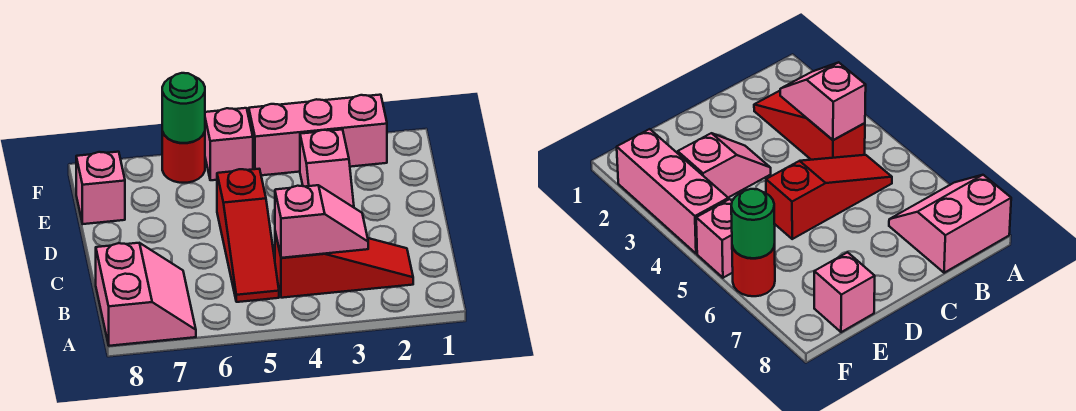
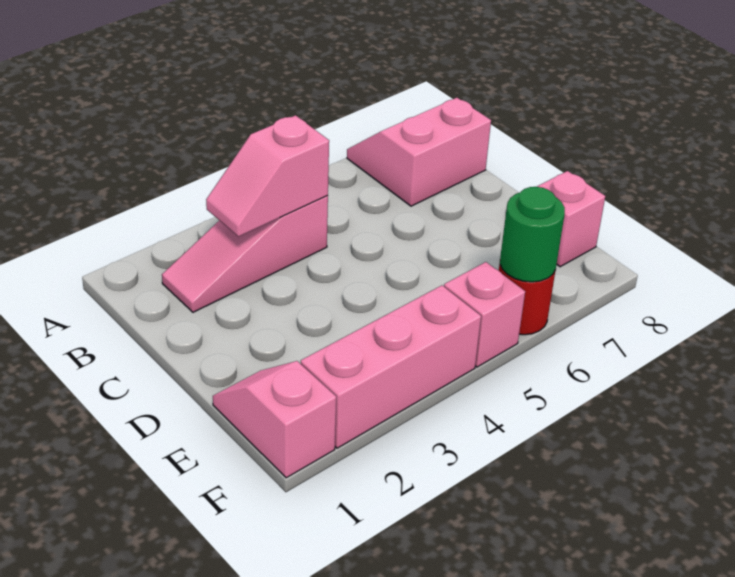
pink 2x2 slope [96,243,196,346] -> pink 2x2 slope turned to [347,98,491,206]
red 1x3 slope [275,232,413,298] -> pink 1x3 slope [162,196,328,312]
red 1x3 slope [217,169,279,302] -> none
pink 1x2 slope [300,130,354,207] -> pink 1x2 slope moved to [213,361,336,478]

